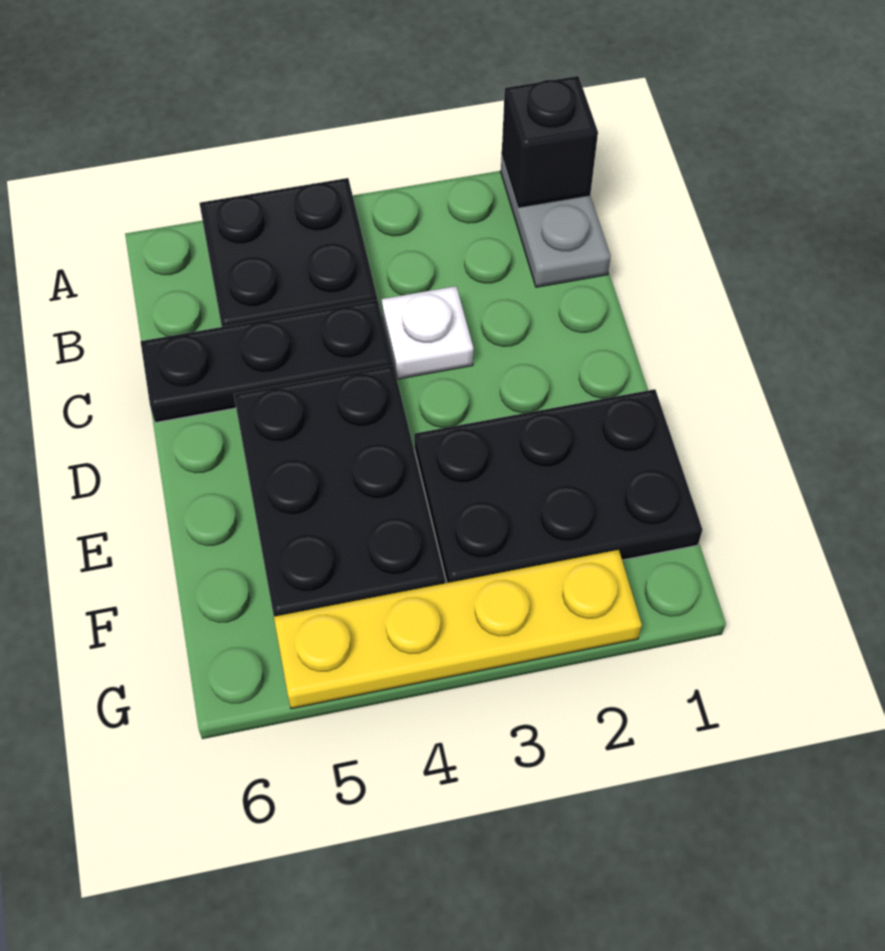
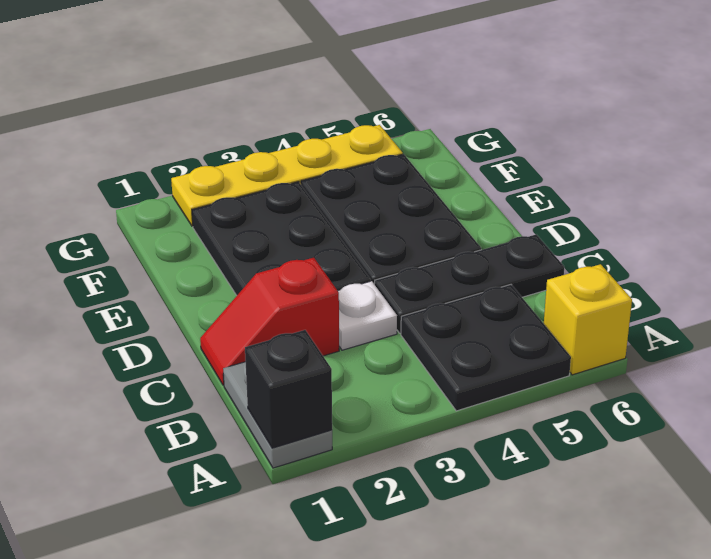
none -> yellow 1x1 brick [544,264,632,375]
none -> red 1x2 slope [200,258,339,385]
black 2x3 plate [414,389,702,583] -> black 2x3 plate turned to [192,182,371,295]

